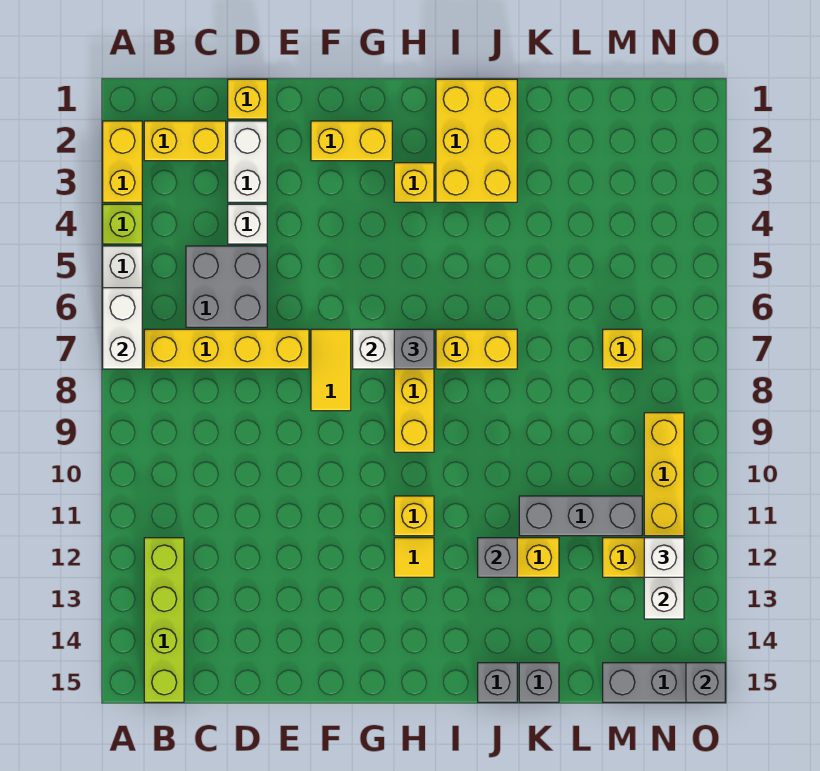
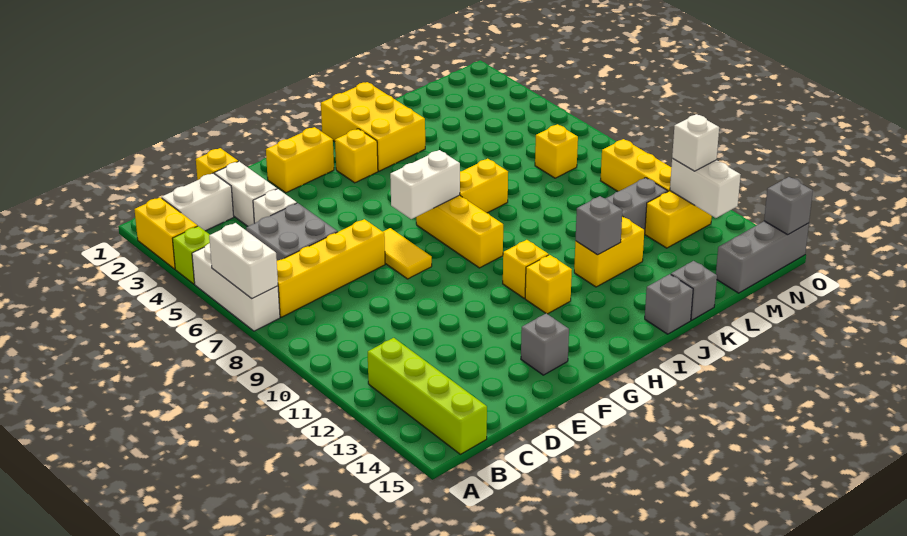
yellow 1x2 brick [144,121,226,161] -> white 1x2 brick [162,173,234,231]
grey 1x1 brick [394,329,434,369] -> grey 1x1 brick moved to [521,313,569,375]
yellow 1x1 tile [394,538,434,577] -> yellow 1x1 brick [525,255,572,314]

